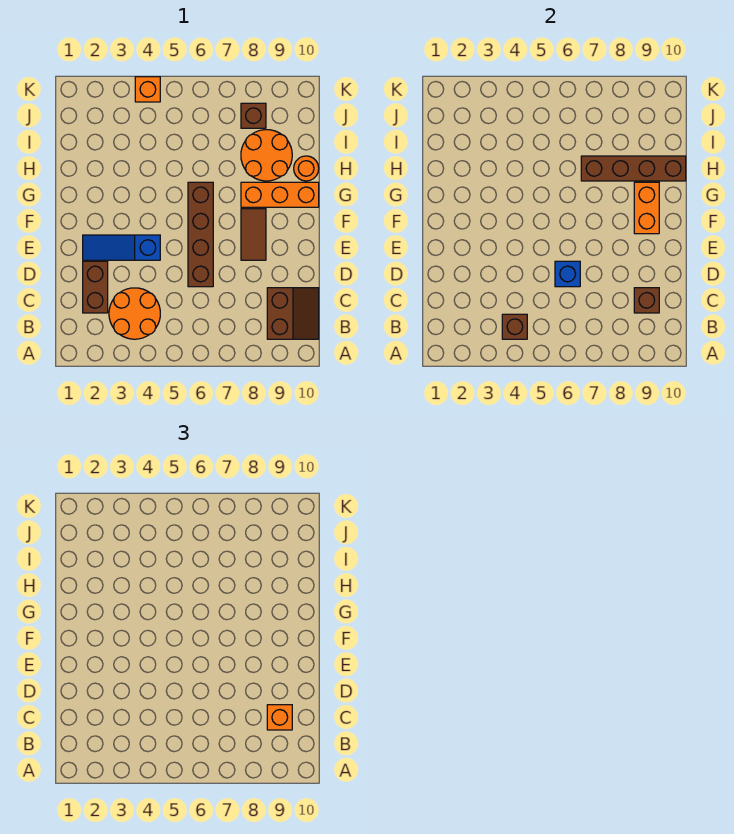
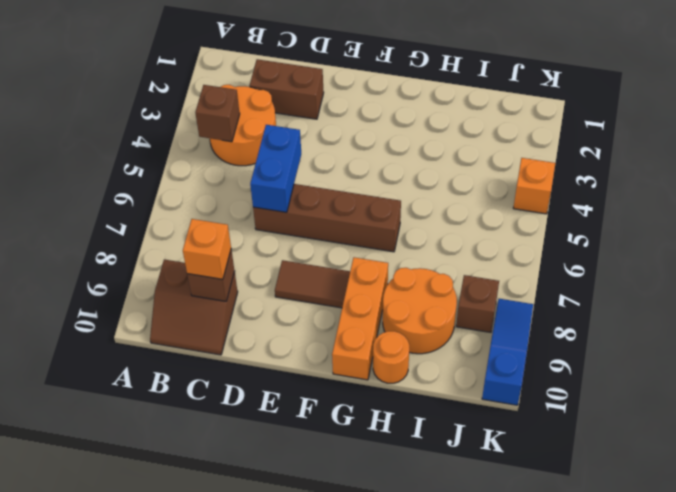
blue 1x1 brick [555,261,580,287] -> blue 1x2 brick [250,125,301,212]
blue 1x3 slope [83,235,160,260] -> blue 1x3 slope moved to [482,299,533,405]
orange 1x2 brick [634,182,659,234] -> none
brown 1x4 brick [581,156,686,181] -> none

